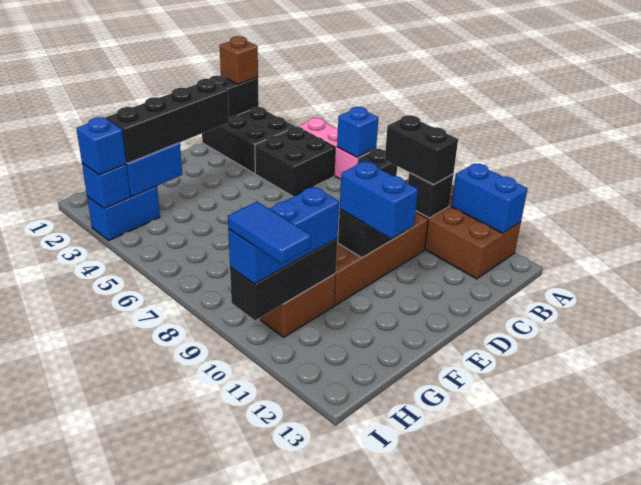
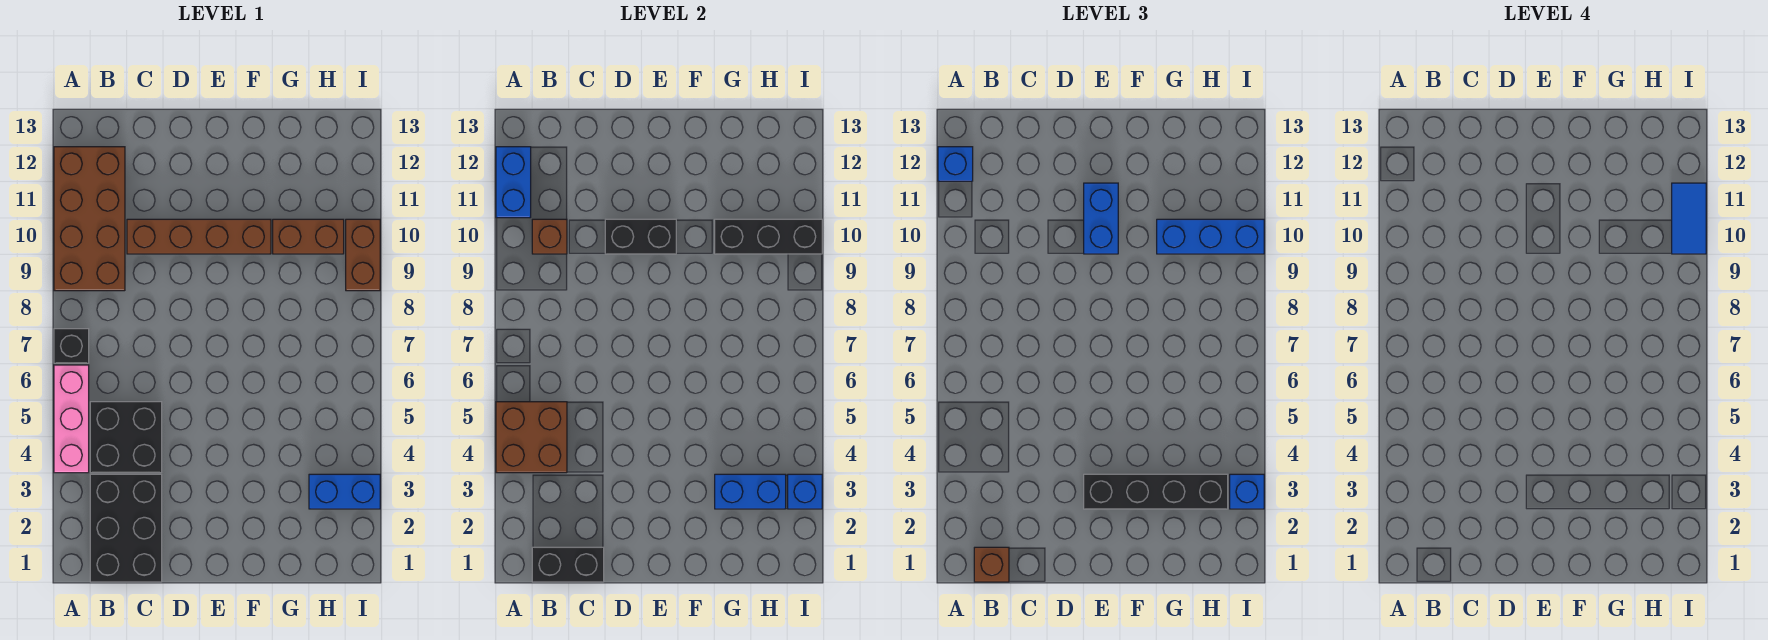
none -> brown 2x2 brick [496,402,567,473]
blue 1x1 brick [337,107,379,157] -> blue 1x1 brick moved to [938,147,973,181]
black 1x2 brick [385,115,458,184] -> none
black 1x1 brick [408,173,453,218] -> brown 1x1 brick [532,219,567,254]
none -> brown 1x2 brick [346,219,380,291]

